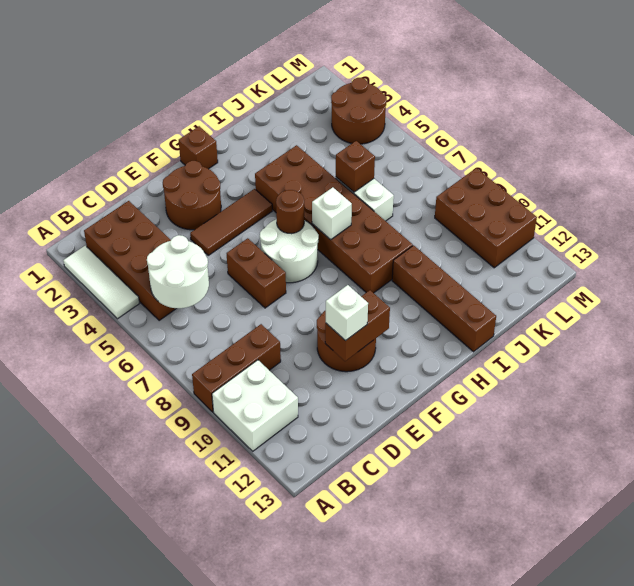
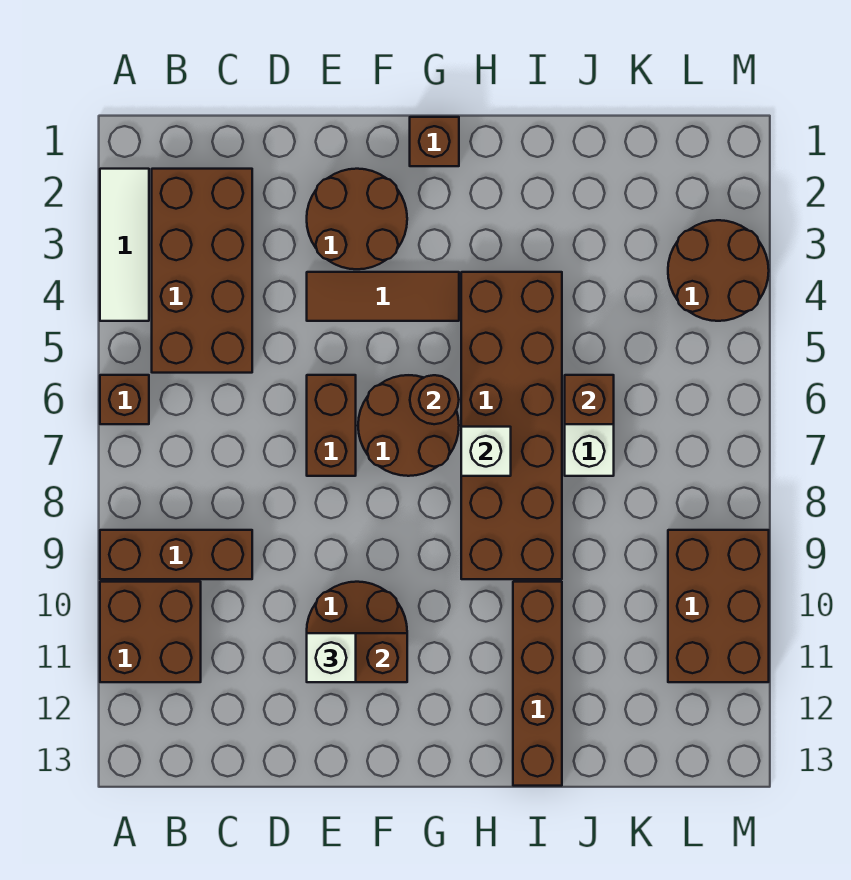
none -> brown 1x1 brick [100,375,149,424]
white 2x2 brick [212,360,298,451] -> brown 2x2 brick [100,582,201,682]
white 2x2 round brick [147,235,209,308] -> none
white 2x2 round brick [260,219,319,283] -> brown 2x2 round brick [358,375,459,476]

